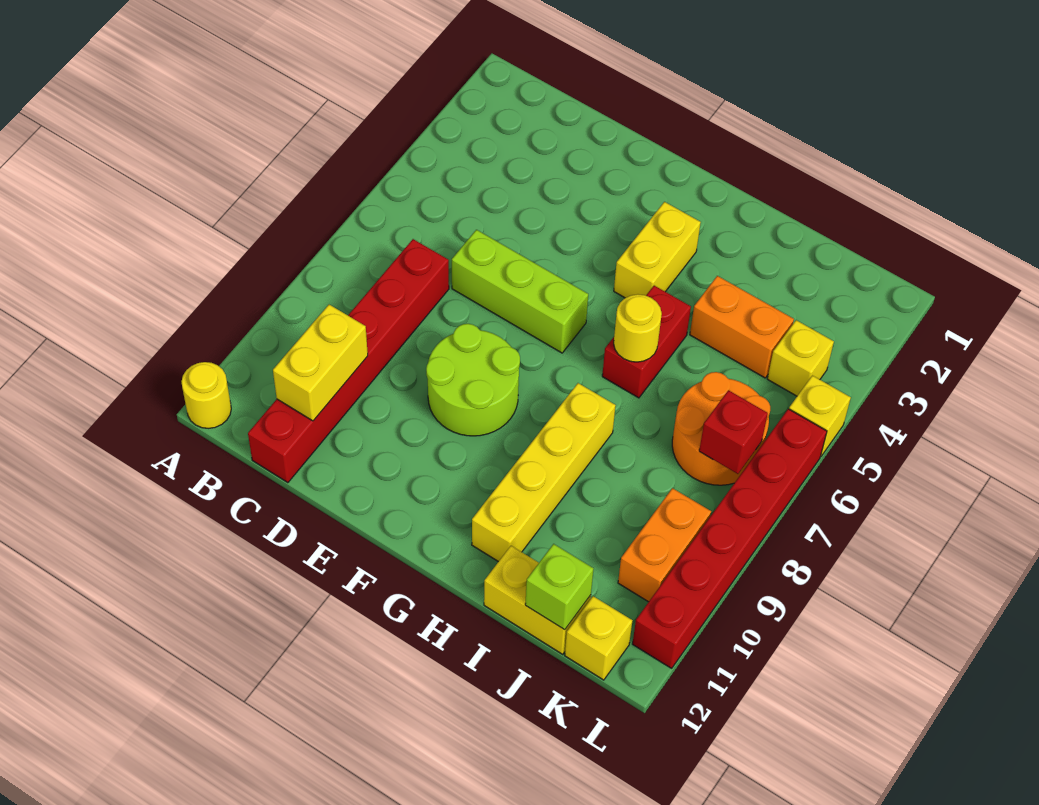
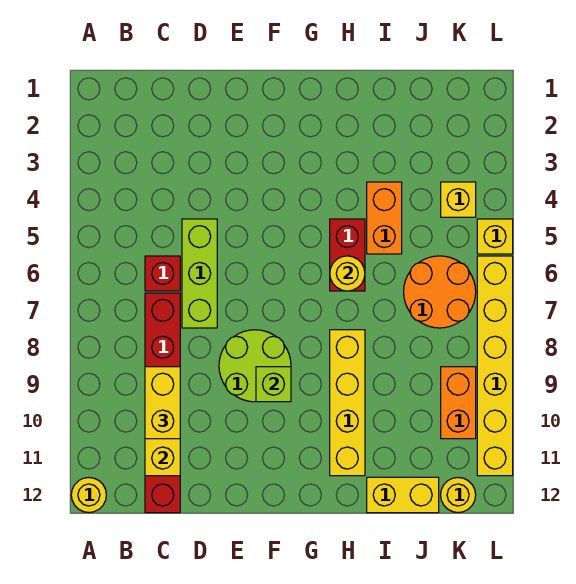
lime 1x3 brick [452,230,588,353] -> lime 1x3 brick turned to [182,219,217,328]
yellow 1x2 brick [614,202,701,298] -> yellow 1x2 brick moved to [145,367,180,439]
orange 1x2 brick [690,276,794,378] -> orange 1x2 brick turned to [367,182,402,254]
lime 1x1 brick [525,544,593,630] -> lime 1x1 brick moved to [256,367,291,402]
red 1x1 brick [699,390,768,474] -> red 1x1 brick moved to [145,256,180,291]
yellow 1x1 brick [565,596,632,680] -> yellow 1x1 round brick [441,478,476,513]
red 1x6 brick [633,409,827,668] -> yellow 1x6 brick [477,256,513,476]

